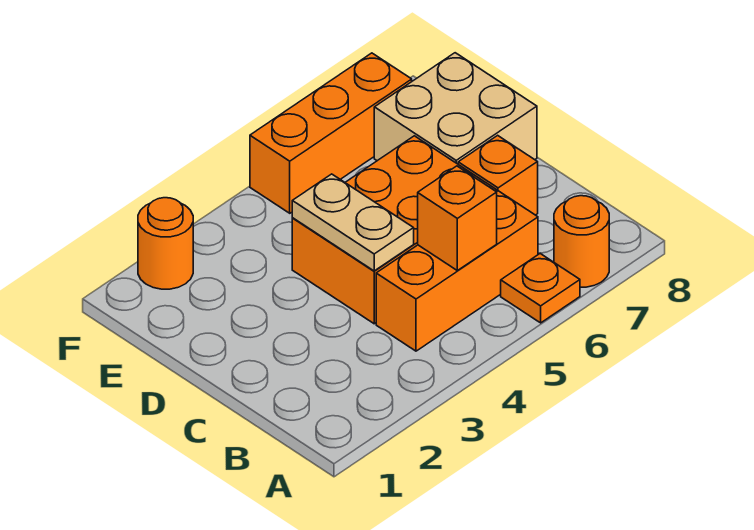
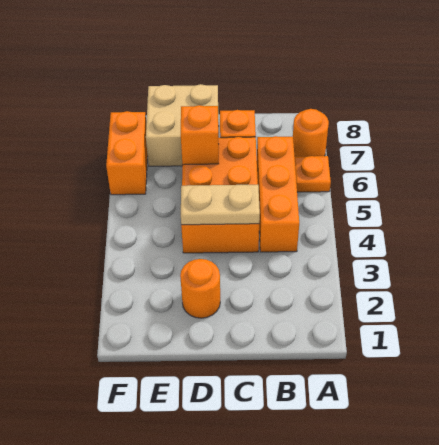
orange 1x1 brick [418,166,497,271] -> orange 1x1 brick moved to [181,105,219,165]
orange 1x1 round brick [138,198,193,289] -> orange 1x1 round brick moved to [180,259,220,318]
orange 1x3 brick [250,53,412,213] -> orange 1x2 brick [106,111,148,195]

